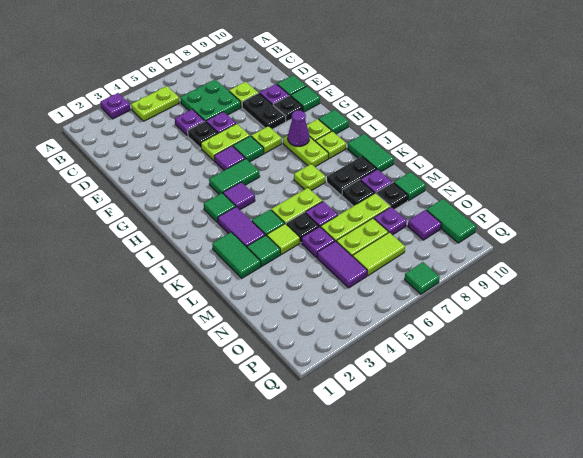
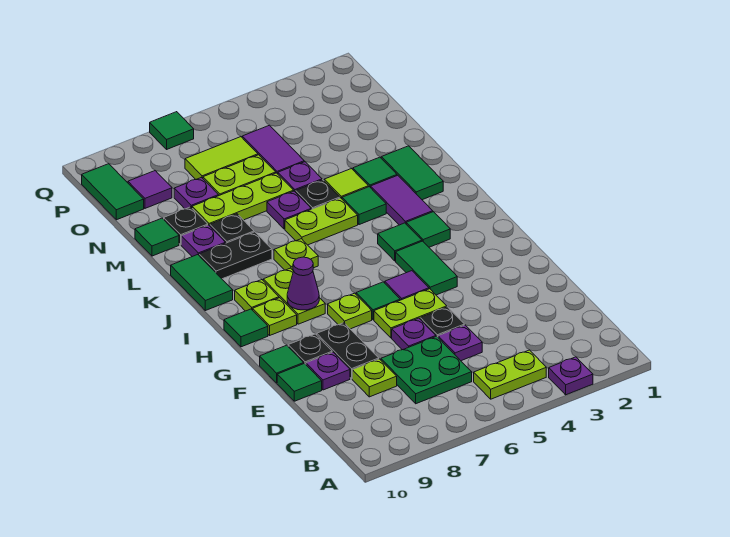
green 1x2 tile [209,159,260,194] -> green 1x2 tile turned to [396,241,457,295]
purple 1x1 tile [223,182,255,210] -> green 1x1 tile [378,223,422,261]

